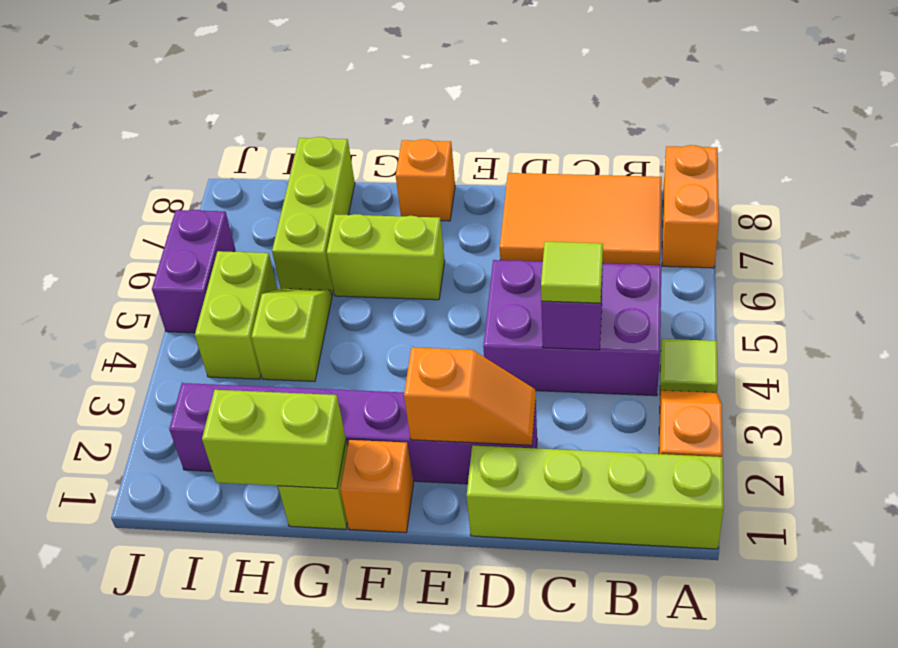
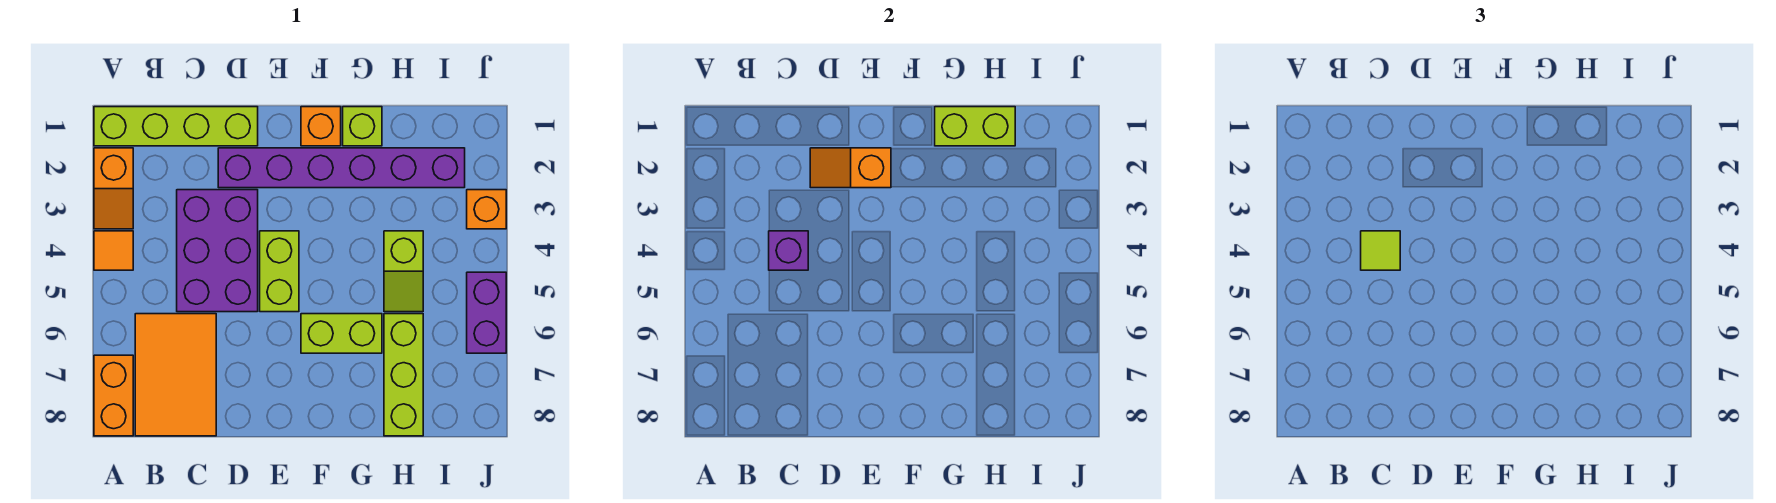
lime 1x1 tile [660,339,718,393] -> orange 1x1 tile [94,231,133,270]
purple 2x3 brick [483,260,662,396] -> purple 2x3 brick turned to [177,190,258,312]
orange 2x3 tile [500,173,662,265] -> orange 2x3 tile turned to [135,314,216,436]
orange 1x1 brick [396,139,455,221] -> orange 1x1 brick moved to [467,190,506,229]
lime 1x2 brick [195,251,277,379] -> lime 1x2 brick moved to [260,231,299,312]

